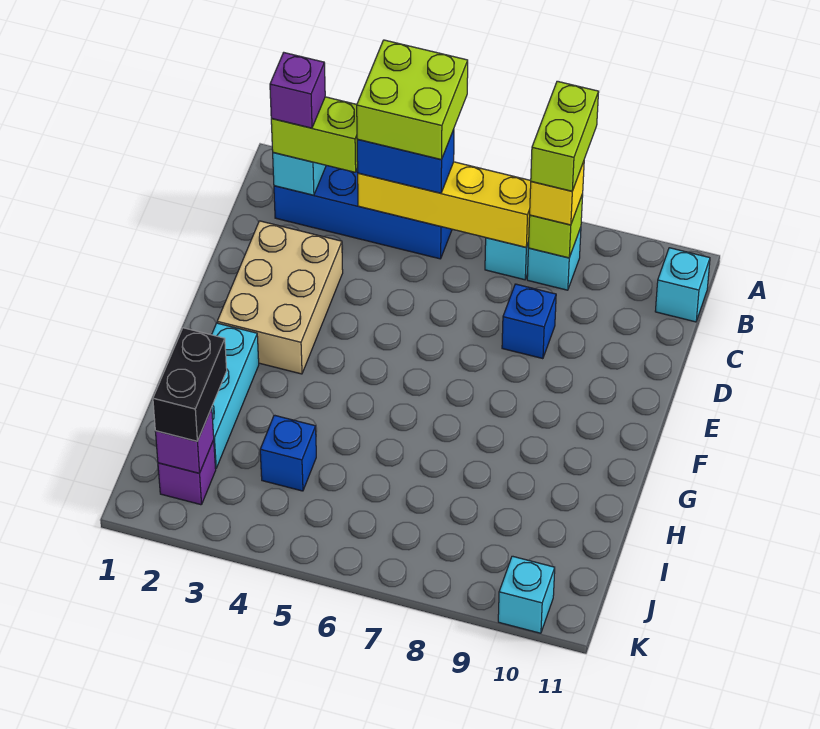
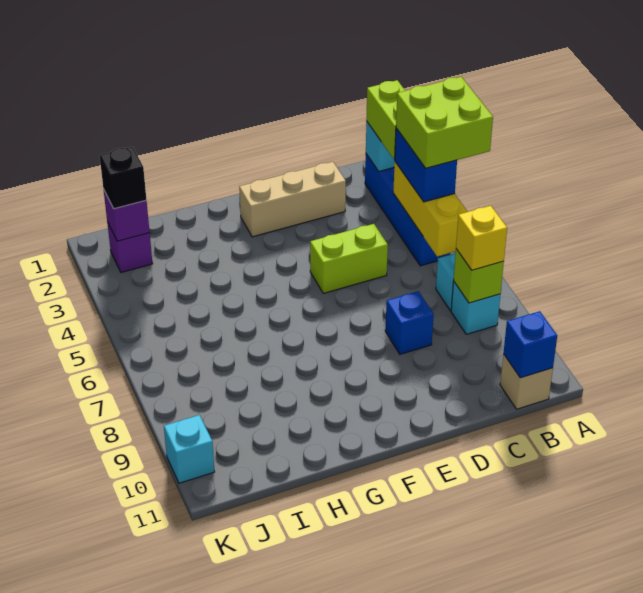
lime 1x2 brick [531,81,599,191] -> lime 1x2 brick moved to [310,224,388,293]
purple 1x1 brick [270,53,325,128] -> none
yellow 1x4 brick [358,162,531,247] -> yellow 1x3 brick [393,162,468,257]
cyan 1x1 brick [655,248,710,322] -> tan 1x1 brick [500,354,553,409]
tan 2x3 brick [217,221,343,374] -> tan 1x3 brick [239,162,346,237]
cyan 1x3 brick [212,323,259,469] -> none
black 1x2 brick [153,328,227,441] -> black 1x1 brick [100,147,146,209]
blue 1x1 brick [260,415,316,491] -> blue 1x1 brick moved to [503,311,557,378]

